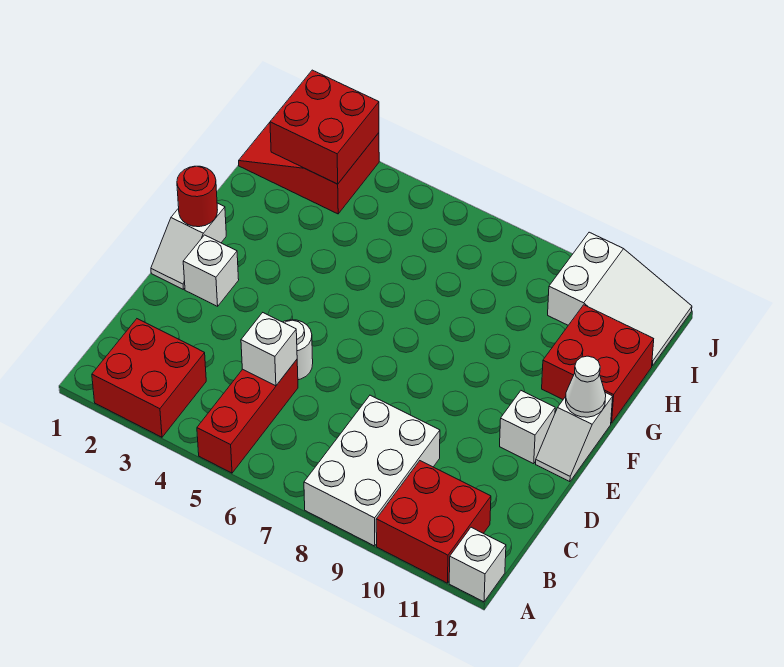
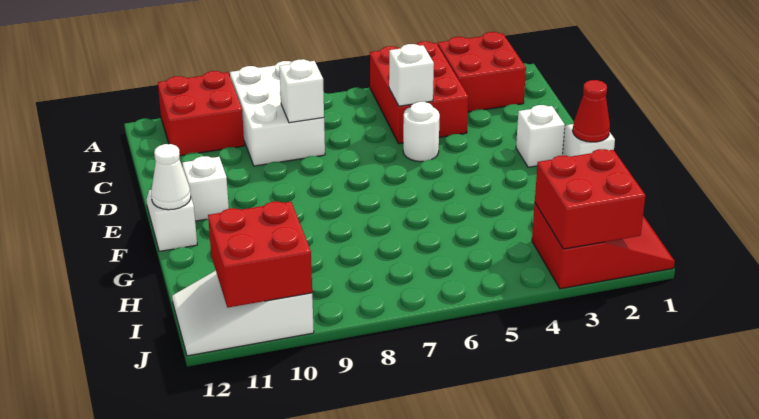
red 1x3 brick [197,360,298,473] -> red 2x3 brick [370,41,468,144]
white 1x1 brick [449,527,506,602] -> white 1x1 brick moved to [279,59,324,123]
red 1x1 round brick [177,166,217,227] -> red 1x1 cone [573,80,610,142]
red 2x2 brick [542,305,654,423] -> red 2x2 brick moved to [208,202,312,308]

